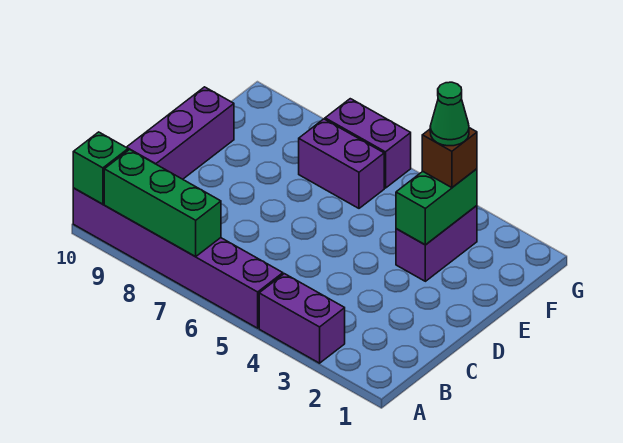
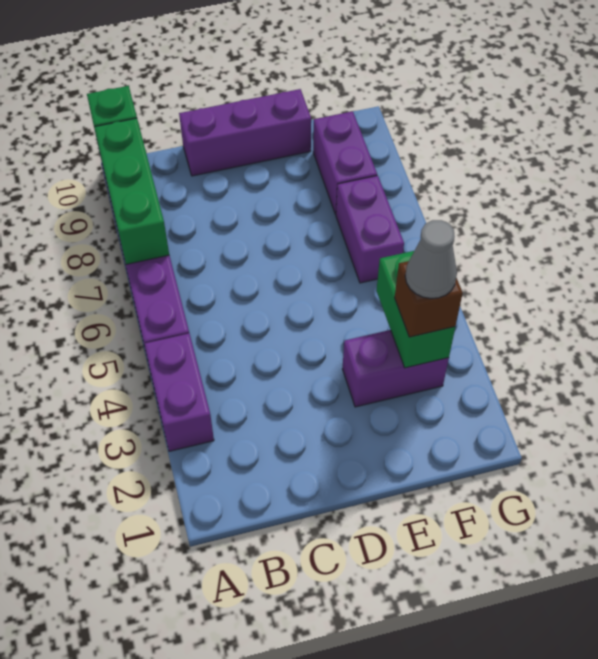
green 1x2 brick [396,169,477,245] -> green 1x2 brick turned to [376,251,455,368]
green 1x1 cone [430,82,469,146] -> grey 1x1 cone [405,220,457,299]
purple 1x2 brick [325,99,411,188] -> purple 1x2 brick moved to [313,111,377,214]

